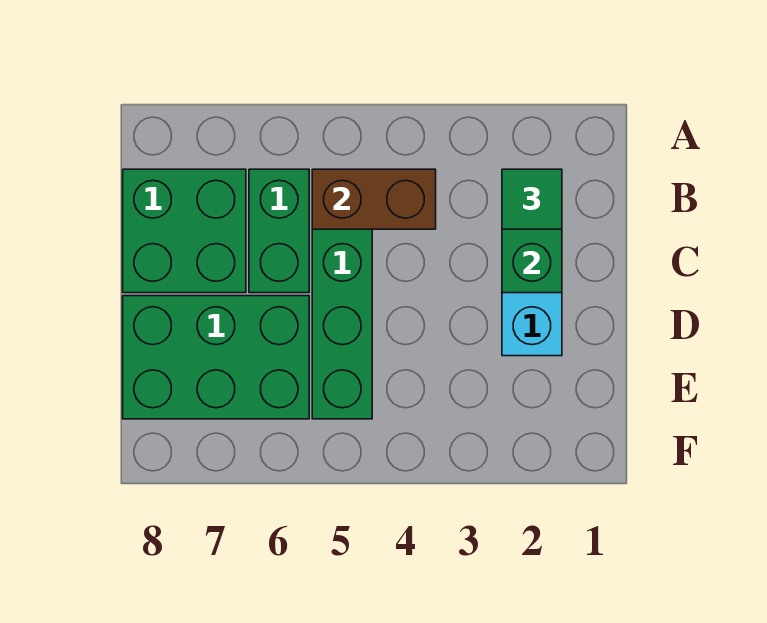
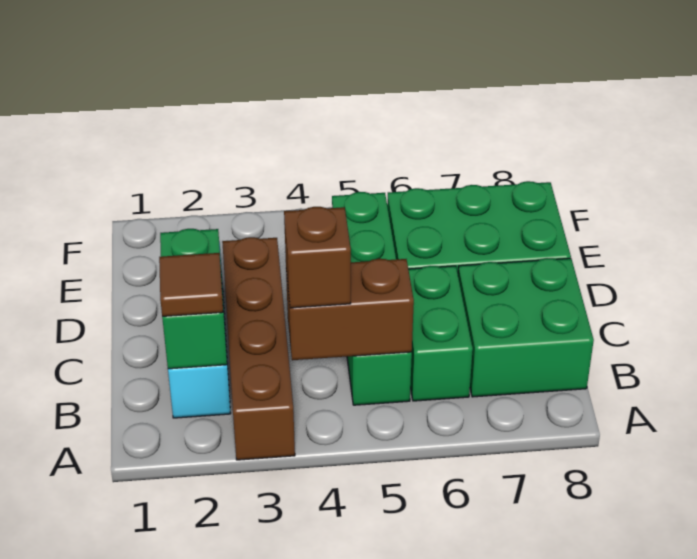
none -> brown 1x4 brick [222,237,295,460]
green 1x1 tile [502,169,562,229] -> brown 1x1 tile [159,253,223,316]
none -> brown 1x1 brick [284,207,351,308]

